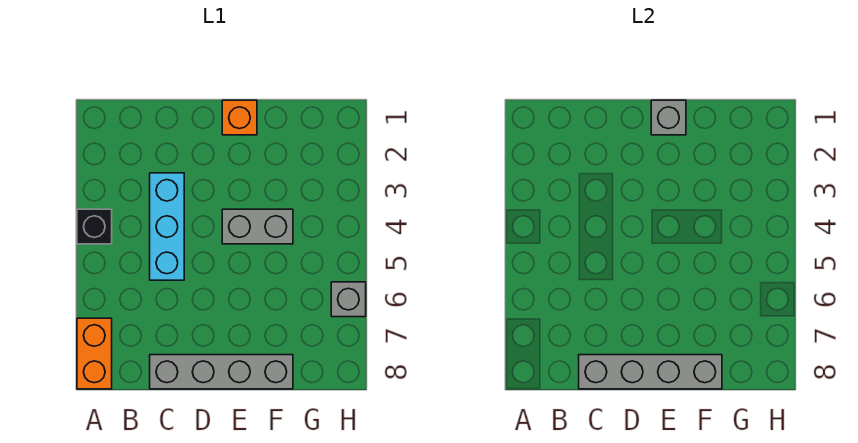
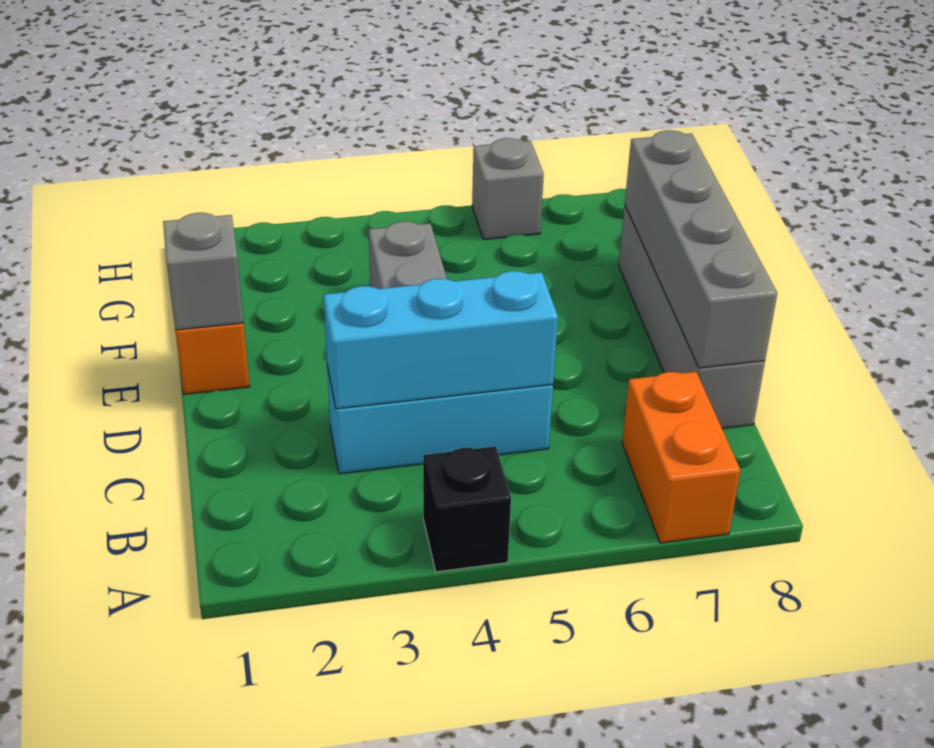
orange 1x2 brick [77,318,112,389] -> orange 1x2 brick turned to [622,372,741,543]
none -> cyan 1x3 brick [324,271,558,409]

